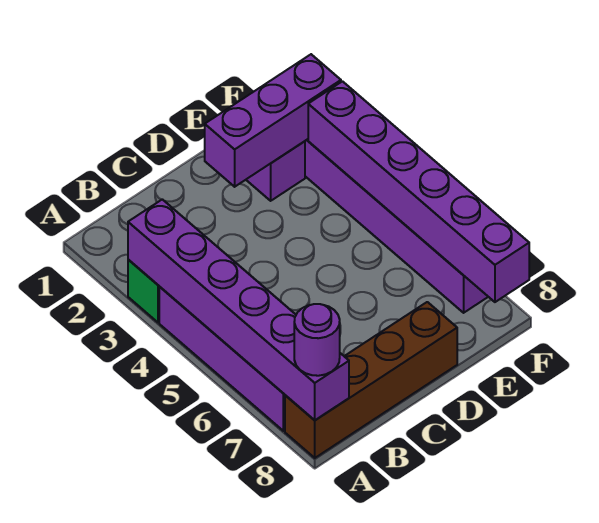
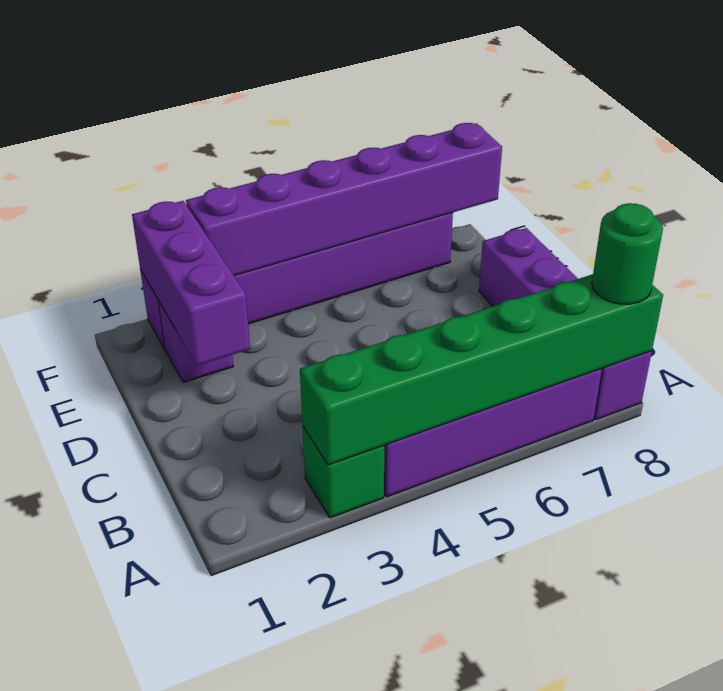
purple 1x6 brick [128,199,349,420] -> green 1x6 brick [300,274,663,465]
brown 1x4 brick [285,302,457,458] -> purple 1x4 brick [479,228,652,420]
purple 1x1 round brick [294,304,340,376] -> green 1x1 round brick [592,203,663,304]

